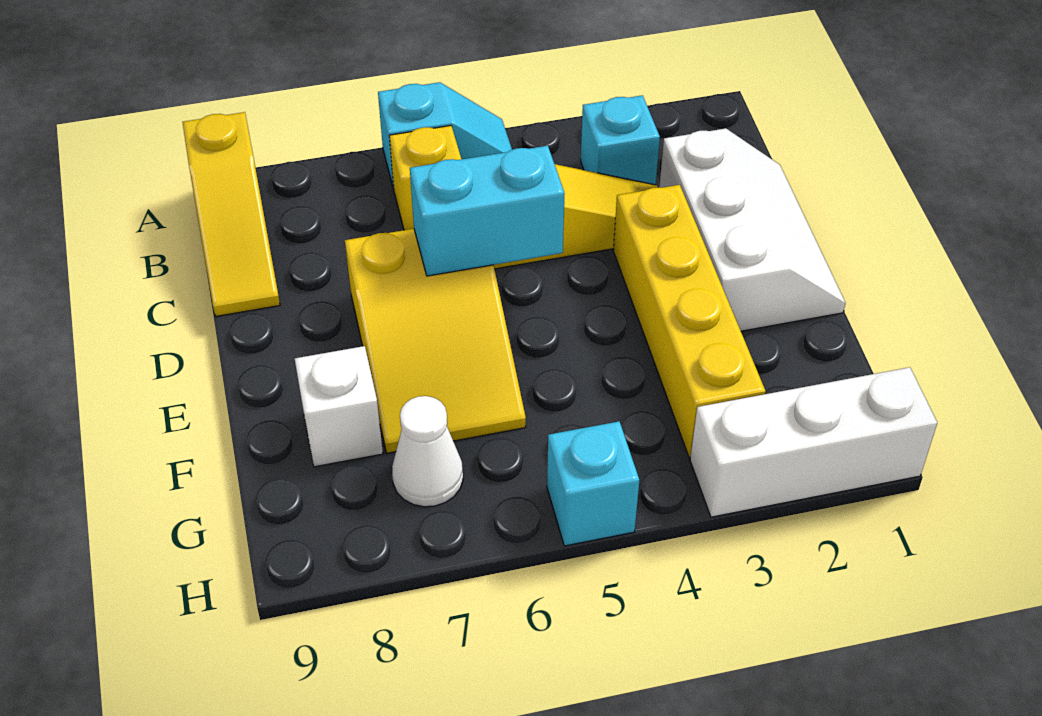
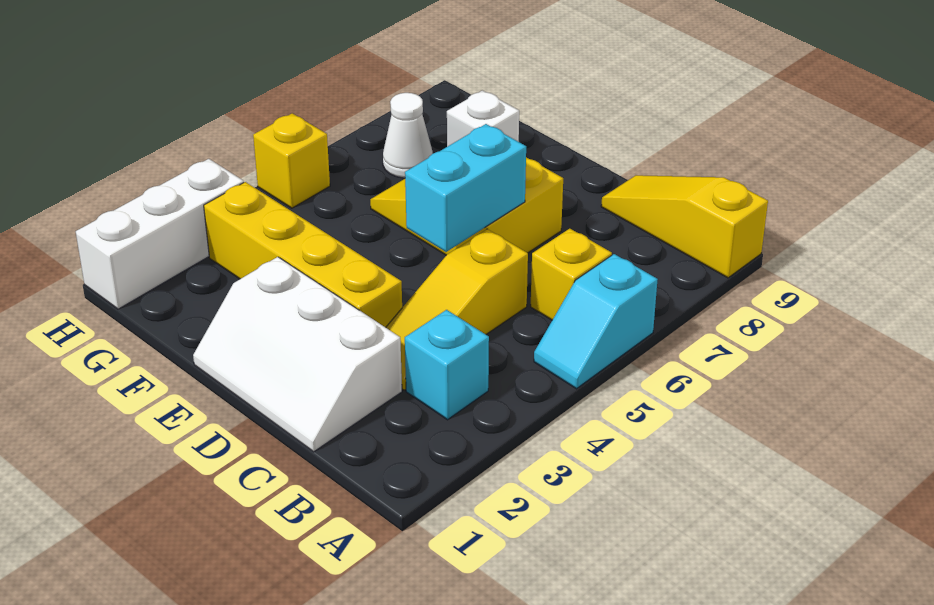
cyan 1x1 brick [547,421,639,546] -> yellow 1x1 brick [253,113,330,208]

